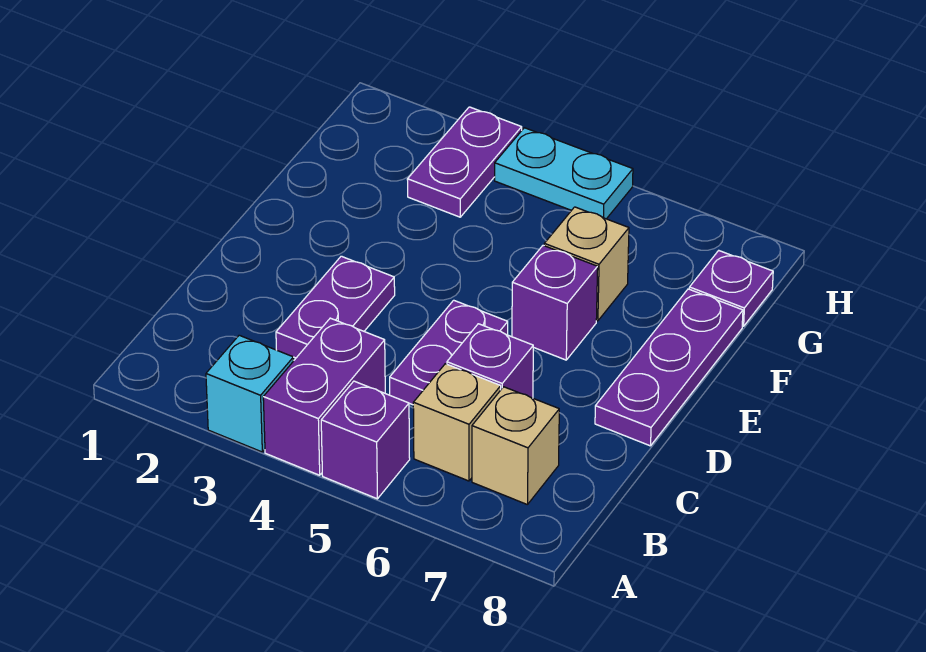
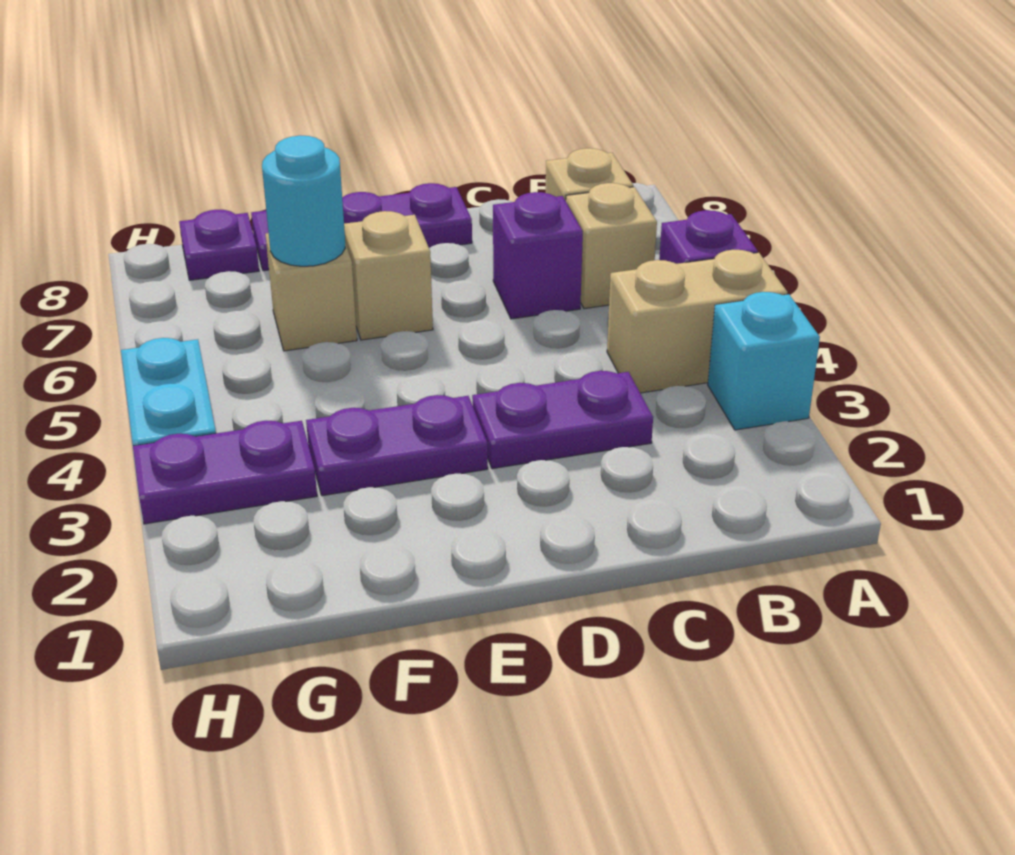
purple 1x2 brick [263,318,385,475] -> tan 1x2 brick [607,250,788,393]
purple 1x2 plate [390,300,508,405] -> purple 1x2 plate moved to [306,395,488,496]
purple 1x1 brick [512,245,598,360] -> tan 1x1 brick [344,211,433,340]
none -> cyan 1x1 round brick [262,136,345,266]

